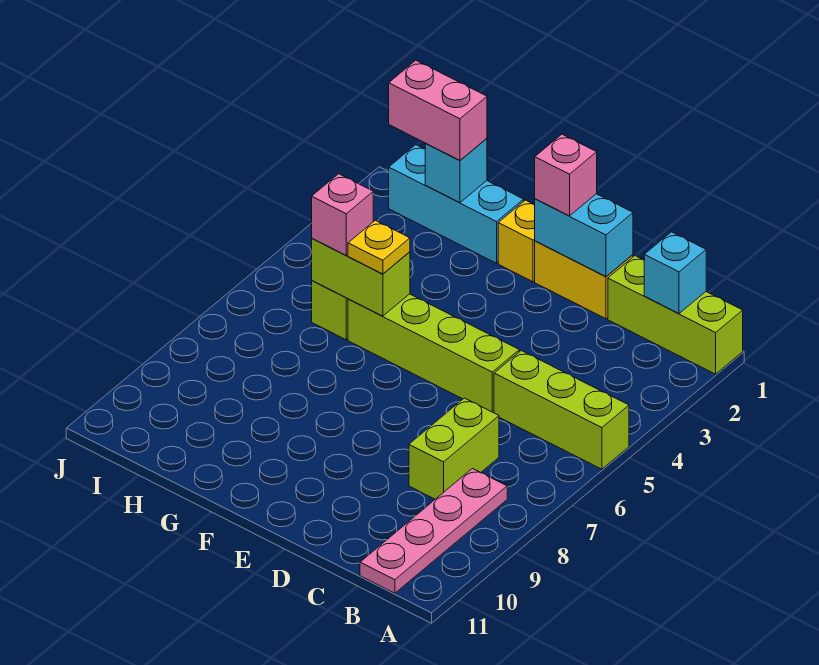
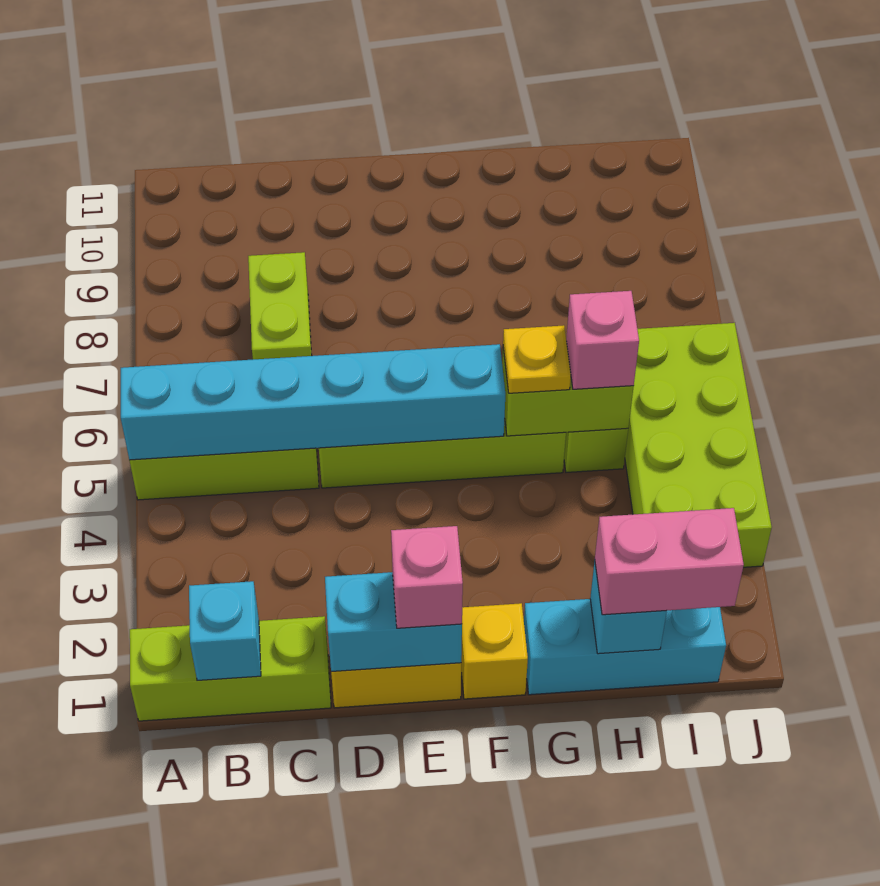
none -> cyan 1x6 brick [121,344,505,460]
pink 1x4 plate [360,469,507,593] -> none
none -> lime 2x4 brick [625,323,772,567]

